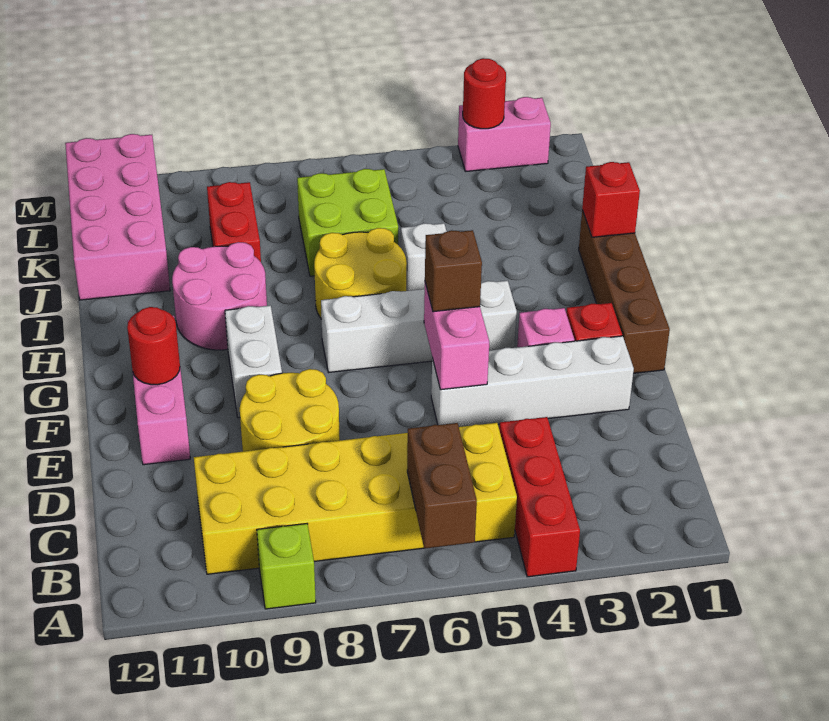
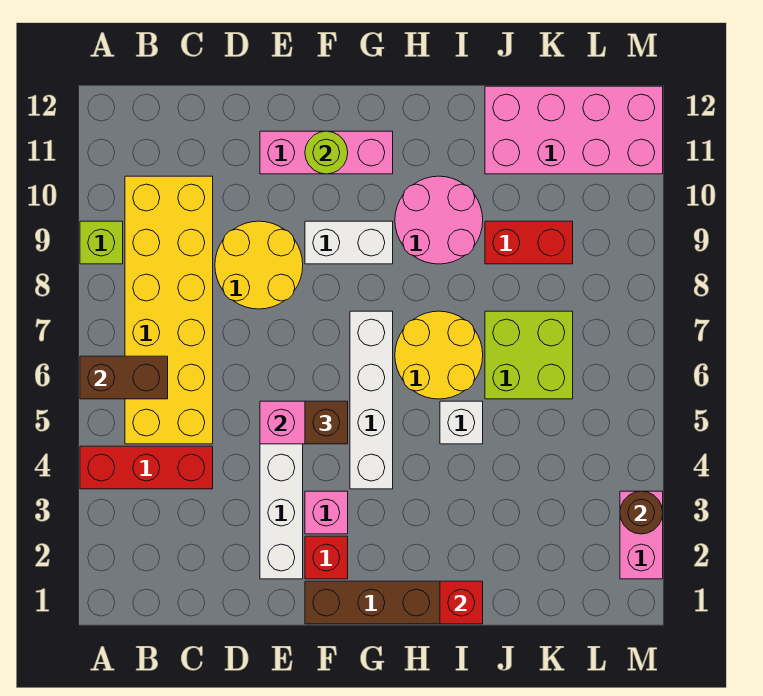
red 1x1 round brick [127,307,180,385] -> lime 1x1 round brick [305,131,348,174]
red 1x1 round brick [463,58,506,129] -> brown 1x1 round brick [620,491,663,534]

